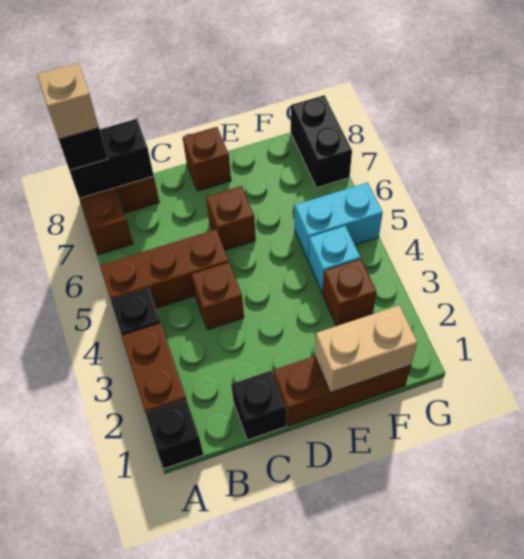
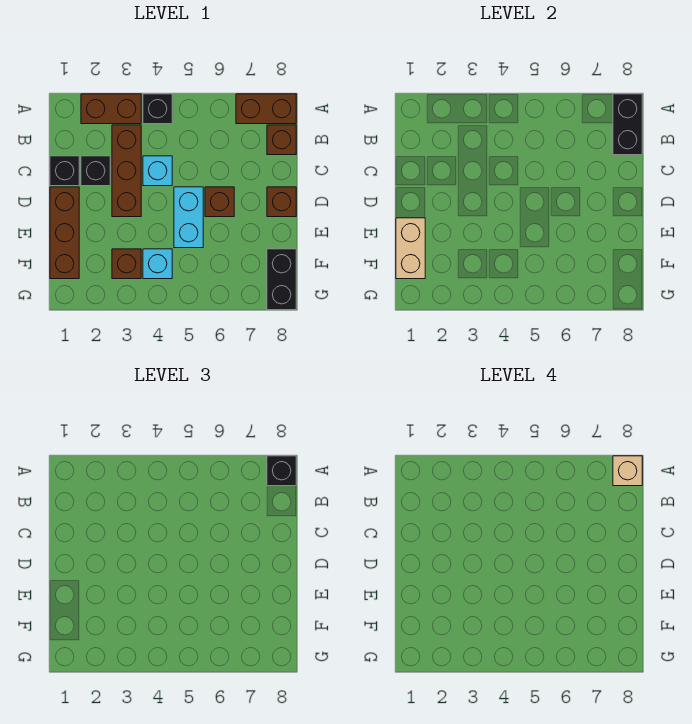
black 1x1 brick [145,399,204,469] -> black 1x1 brick moved to [81,156,110,186]
brown 1x3 brick [100,229,229,308] -> brown 1x3 brick moved to [112,125,141,217]
brown 1x1 brick [192,263,244,330] -> cyan 1x1 brick [143,156,172,186]
cyan 1x2 brick [295,182,383,260] -> cyan 1x2 brick moved to [174,187,203,248]
black 1x2 brick [291,95,352,188] -> black 1x2 brick turned to [267,249,296,310]

